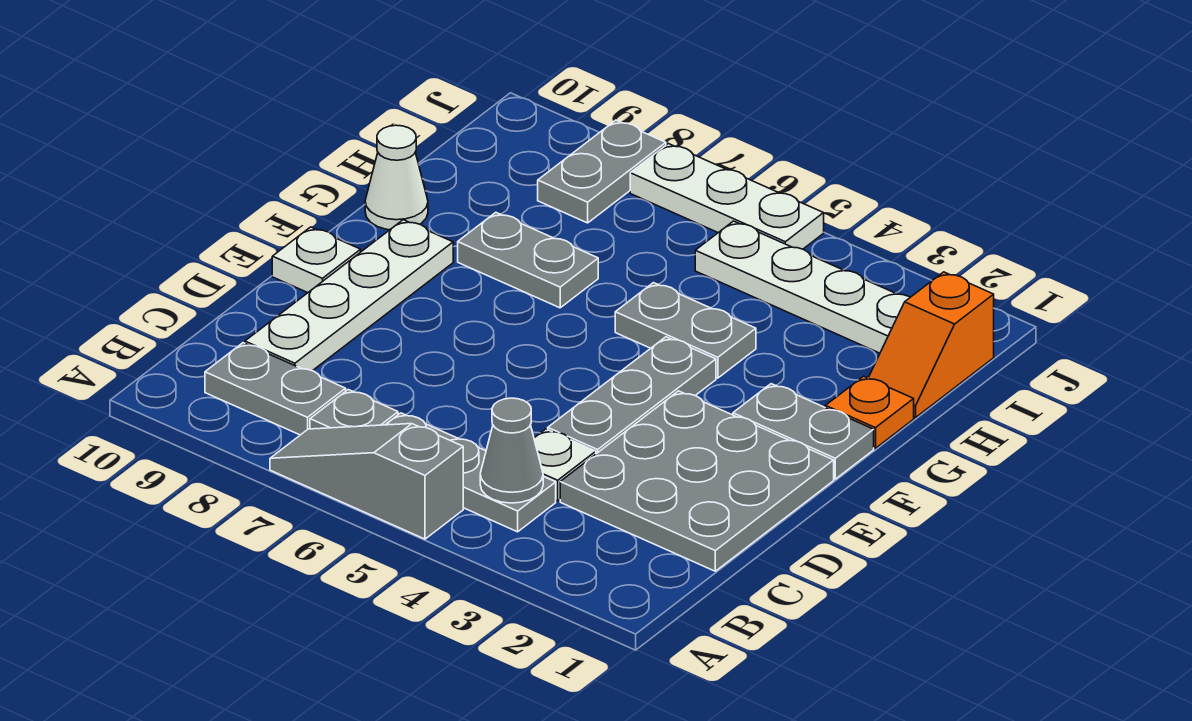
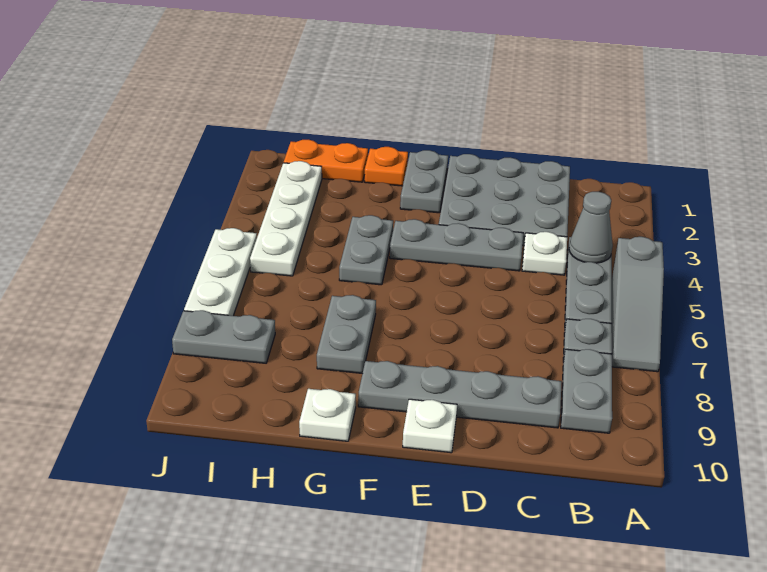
white 1x4 plate [245,220,453,371] -> grey 1x4 plate [358,361,562,428]
white 1x1 cone [365,125,428,230] -> white 1x1 plate [299,389,356,441]
orange 1x2 slope [868,272,994,418] -> orange 1x2 plate [284,140,368,182]

